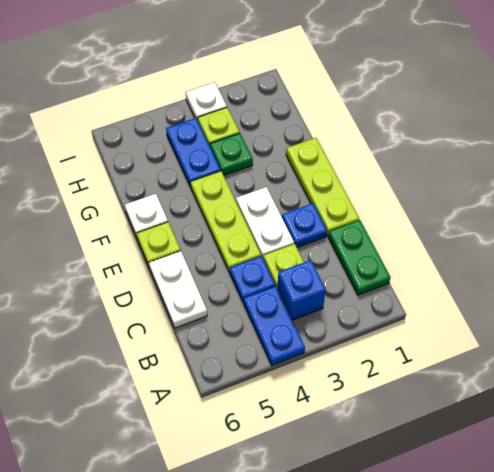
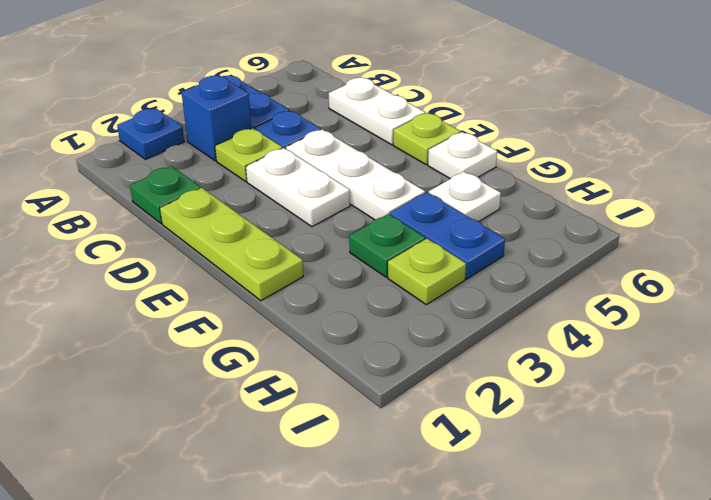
green 1x2 plate [328,220,390,295] -> green 1x1 plate [130,166,200,223]
blue 1x1 plate [282,203,327,247] -> blue 1x1 plate moved to [117,108,184,159]
lime 1x3 plate [191,171,261,272] -> white 1x3 plate [286,130,425,220]
white 1x1 plate [186,82,227,121] -> white 1x1 plate moved to [429,172,501,221]

